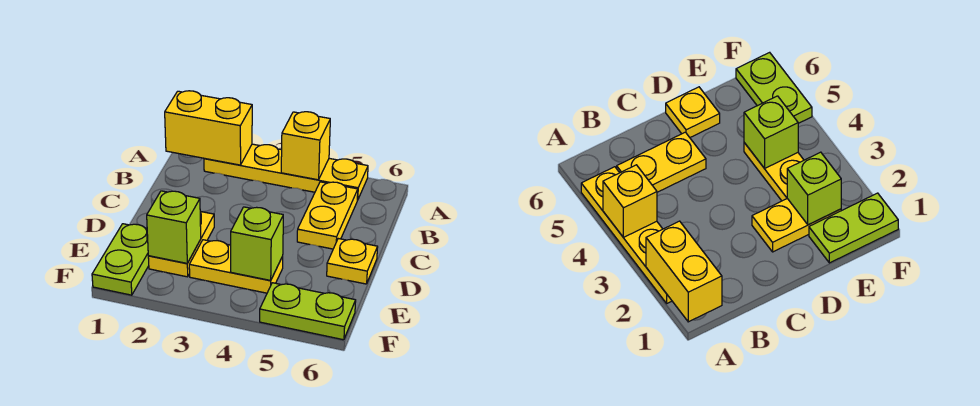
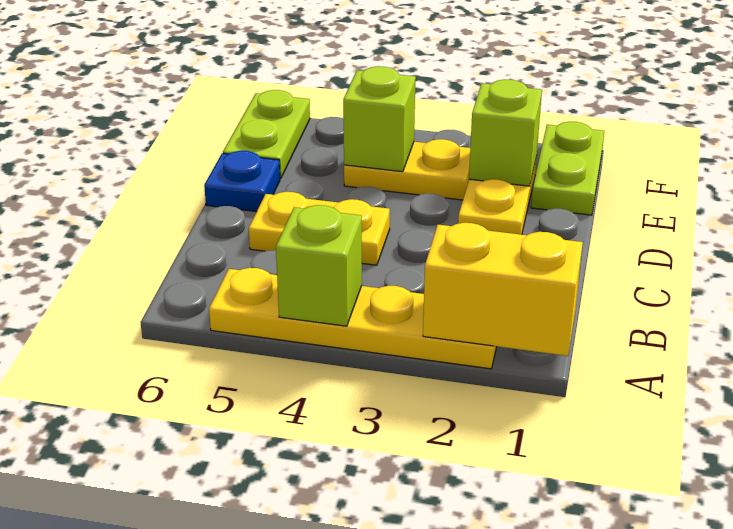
yellow 1x1 brick [281,112,330,180] -> lime 1x1 brick [276,205,362,326]
yellow 1x2 plate [297,182,358,249] -> yellow 1x2 plate turned to [249,191,390,265]
yellow 1x1 plate [327,239,378,284] -> blue 1x1 plate [204,151,280,212]
lime 1x2 plate [260,283,356,340] -> lime 1x2 plate turned to [223,90,310,179]

